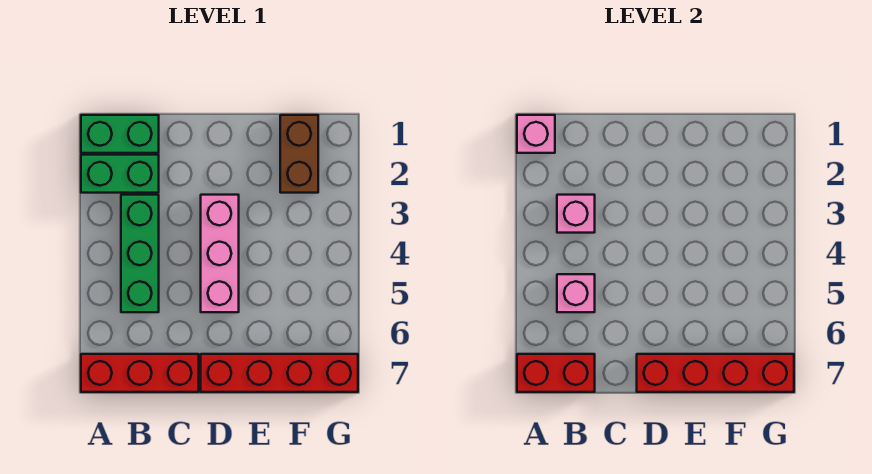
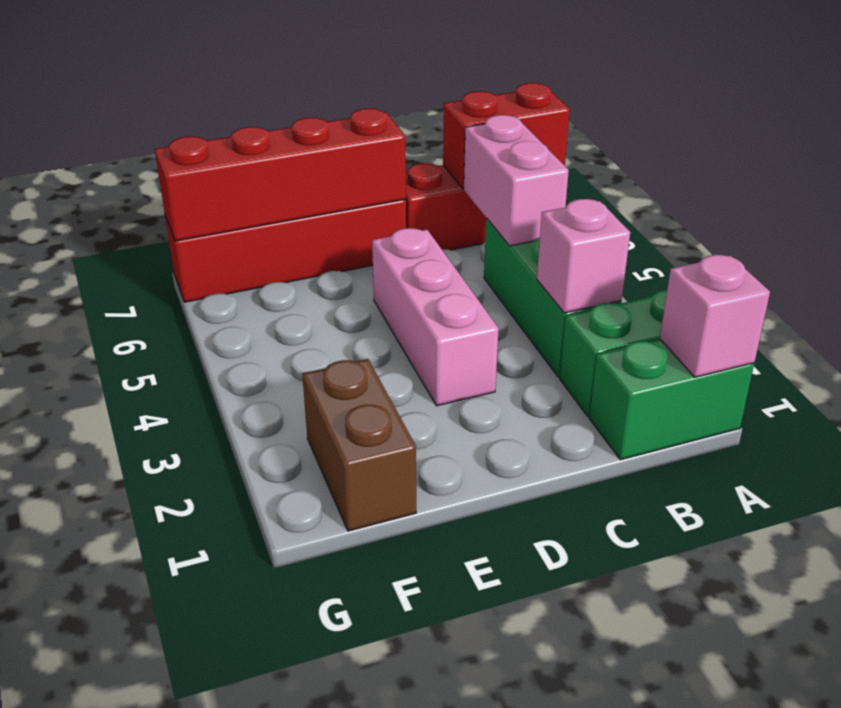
pink 1x1 brick [557,274,595,312] -> pink 1x2 brick [464,115,569,246]

